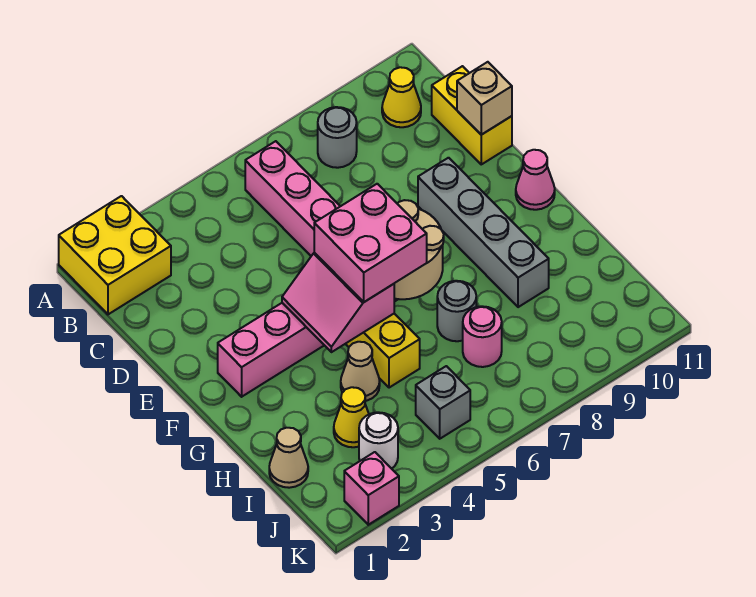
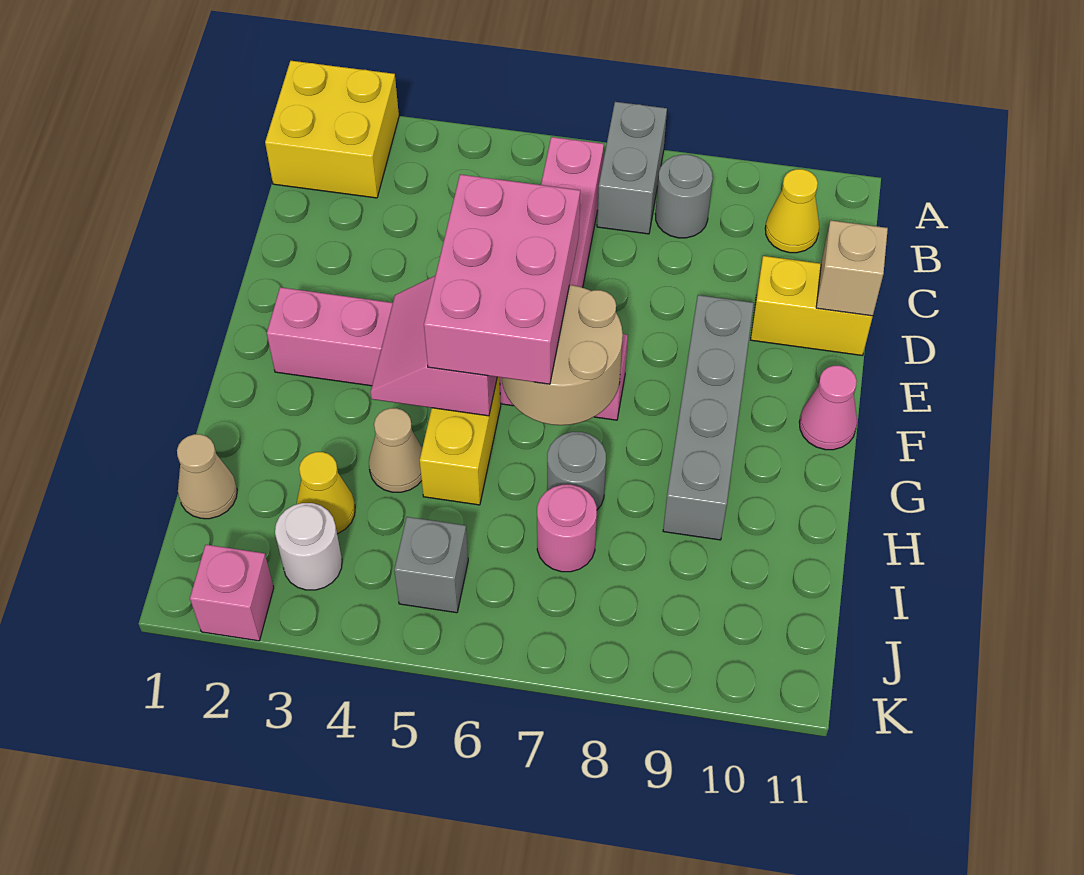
none -> grey 1x2 brick [597,102,667,234]
yellow 1x2 brick [432,66,512,164] -> yellow 1x2 brick turned to [751,256,873,356]
pink 2x2 brick [314,184,427,302] -> pink 2x3 brick [424,175,580,384]

